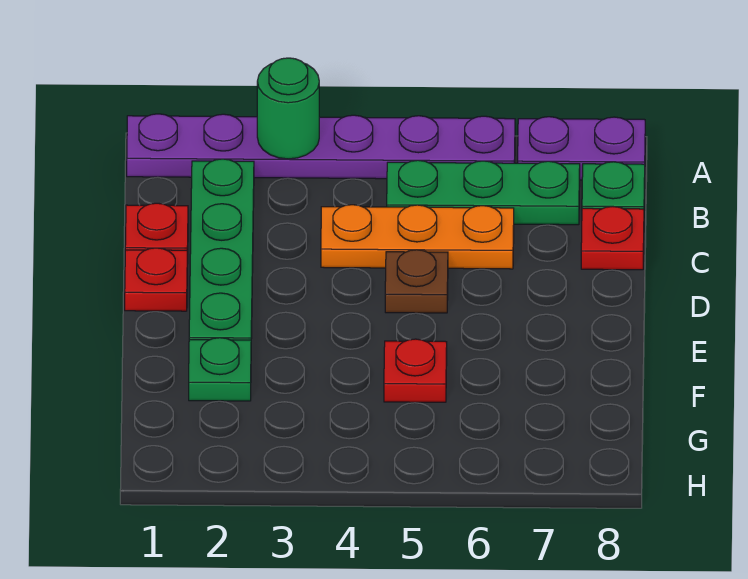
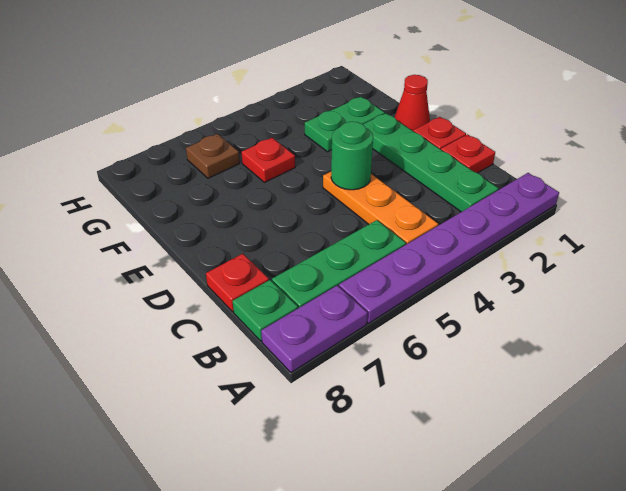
green 1x1 round brick [257,58,319,159] -> green 1x1 round brick moved to [331,122,373,190]
orange 1x3 plate [321,205,514,269] -> orange 1x3 plate turned to [323,172,438,244]
brown 1x1 plate [385,250,448,313] -> brown 1x1 plate moved to [186,134,240,178]
none -> red 1x1 cone [395,75,430,131]
green 1x1 plate [189,338,251,401] -> green 1x2 plate [305,97,385,152]

